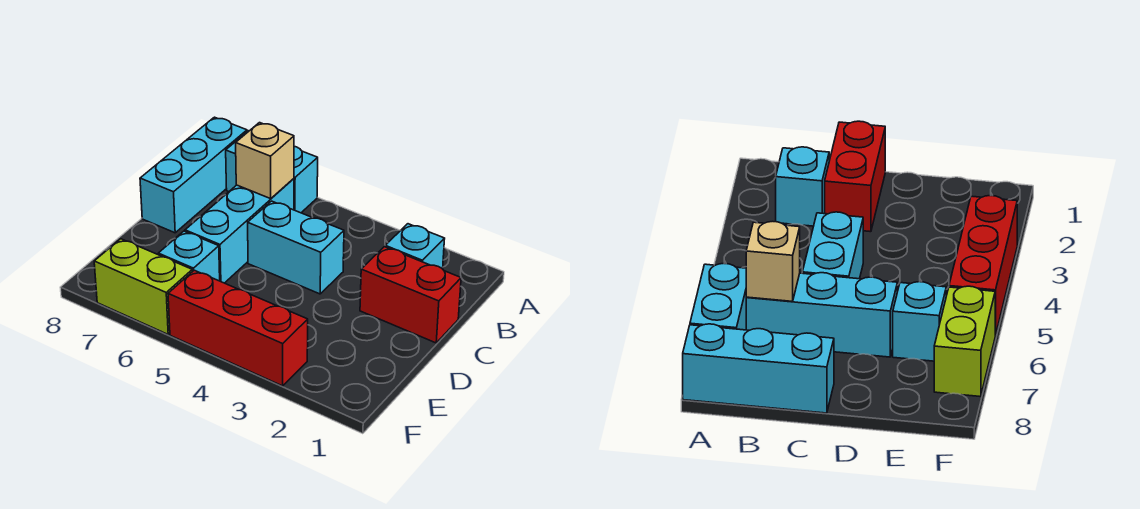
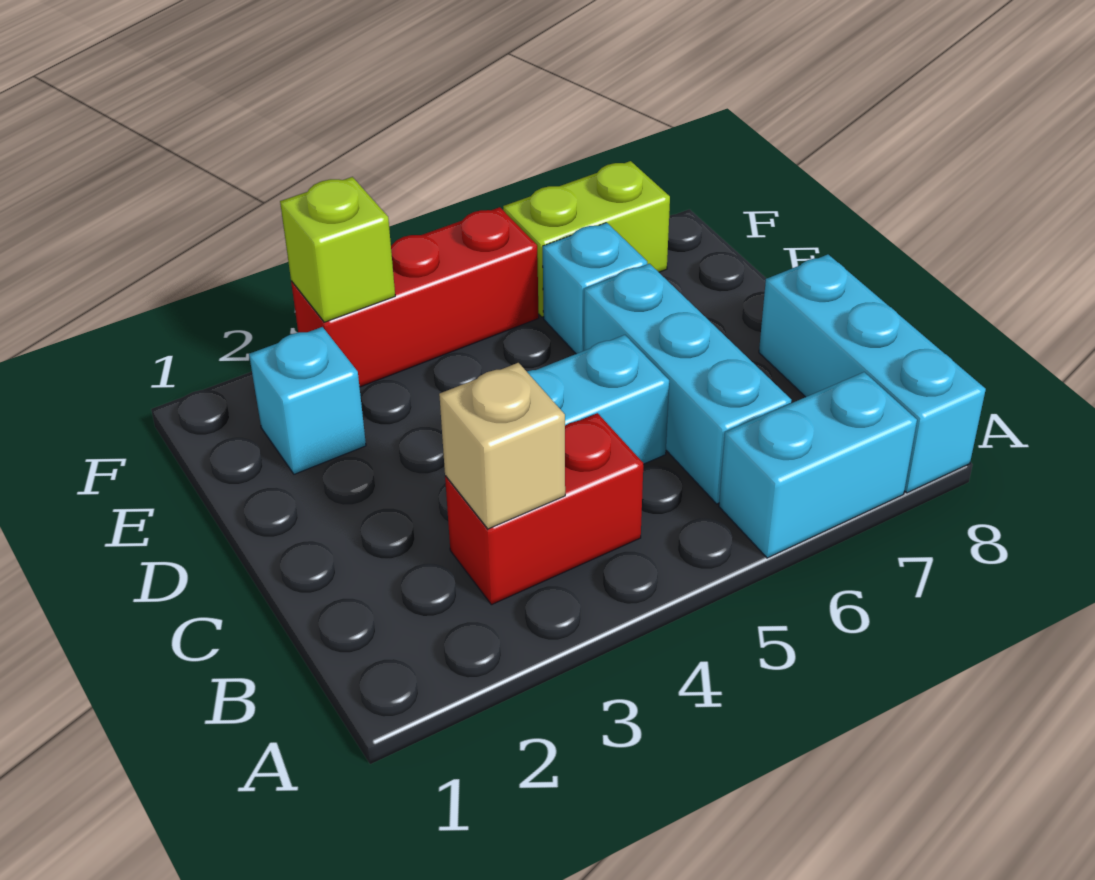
cyan 1x1 brick [385,224,445,269] -> cyan 1x1 brick moved to [249,327,366,474]
tan 1x1 brick [236,123,294,199] -> tan 1x1 brick moved to [439,363,565,529]
red 1x2 brick [360,247,461,343] -> red 1x2 brick moved to [445,413,643,605]
none -> lime 1x1 brick [280,177,395,322]

